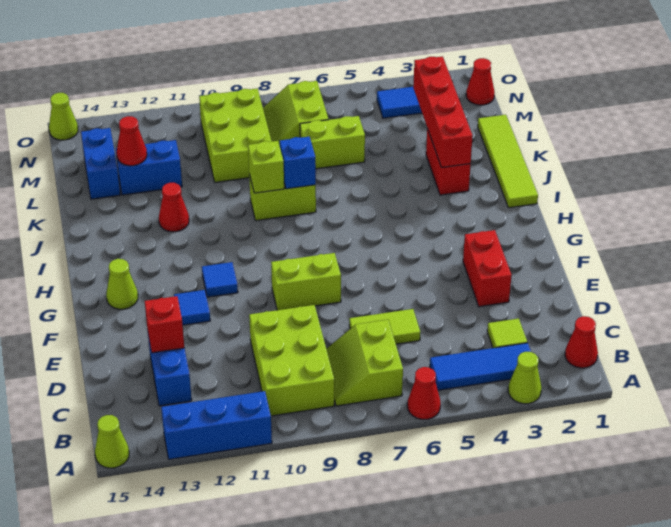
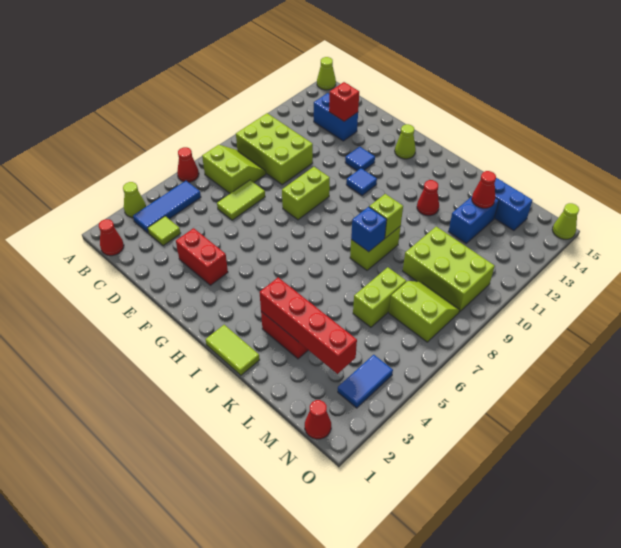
blue 1x3 brick [161,391,272,459] -> none
lime 1x4 tile [478,115,538,208] -> lime 1x2 tile [205,325,260,375]

